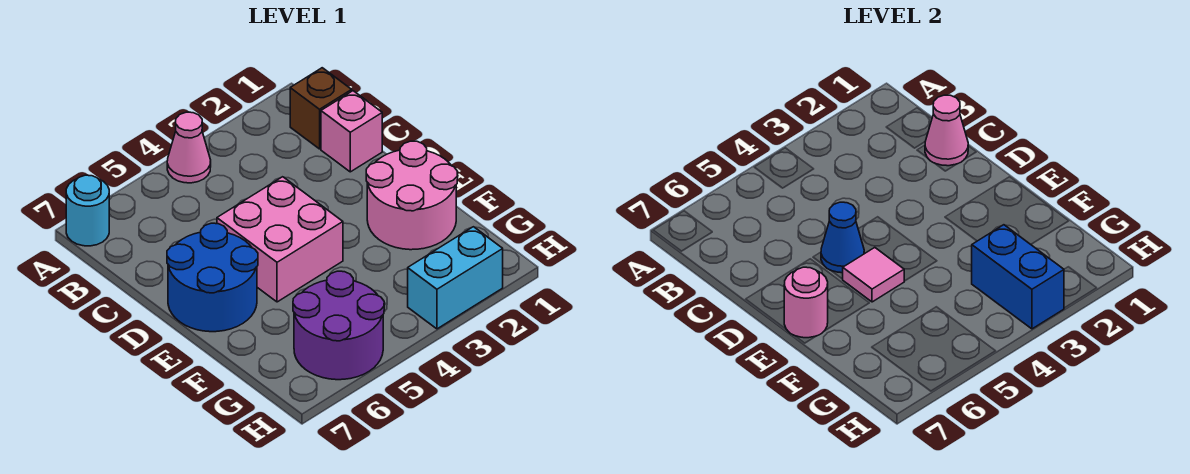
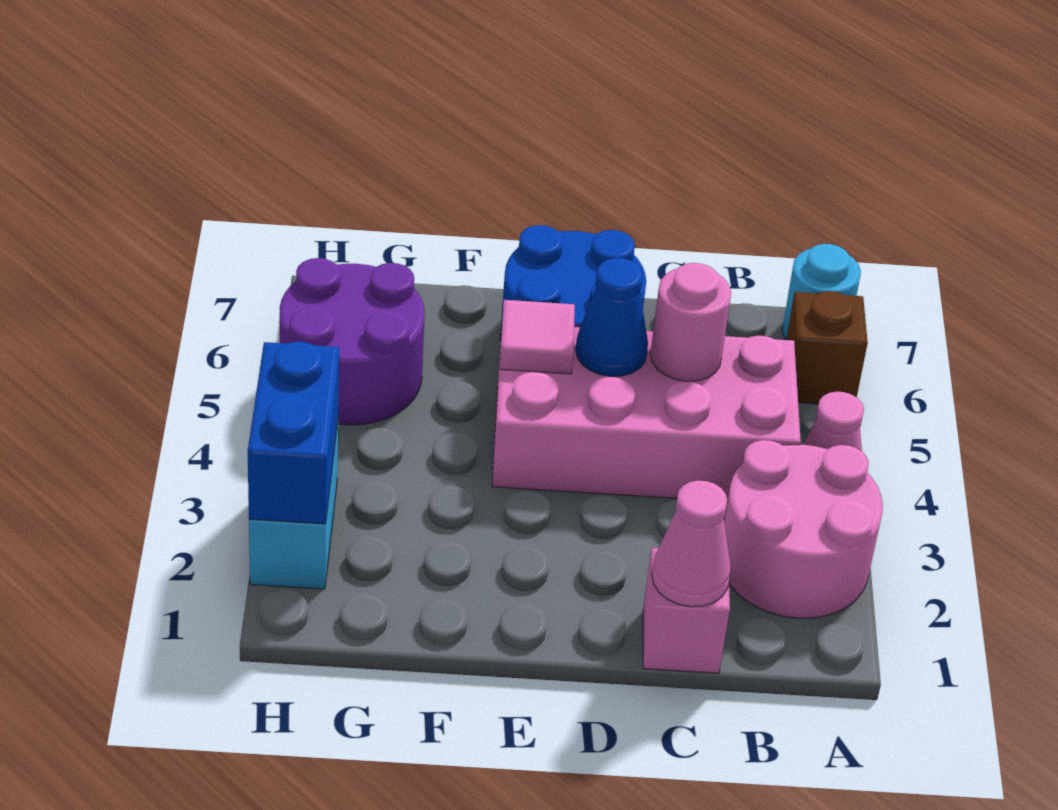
brown 1x1 brick [290,68,352,149] -> brown 1x1 brick moved to [786,291,868,404]
pink 2x2 brick [217,177,343,302] -> pink 2x4 brick [492,327,801,501]
pink 2x2 round brick [366,141,458,250] -> pink 2x2 round brick moved to [724,440,883,618]
pink 1x1 round brick [784,267,828,338] -> pink 1x1 round brick moved to [650,263,731,381]
blue 1x2 brick [972,225,1064,329] -> blue 1x2 brick turned to [248,342,339,524]

